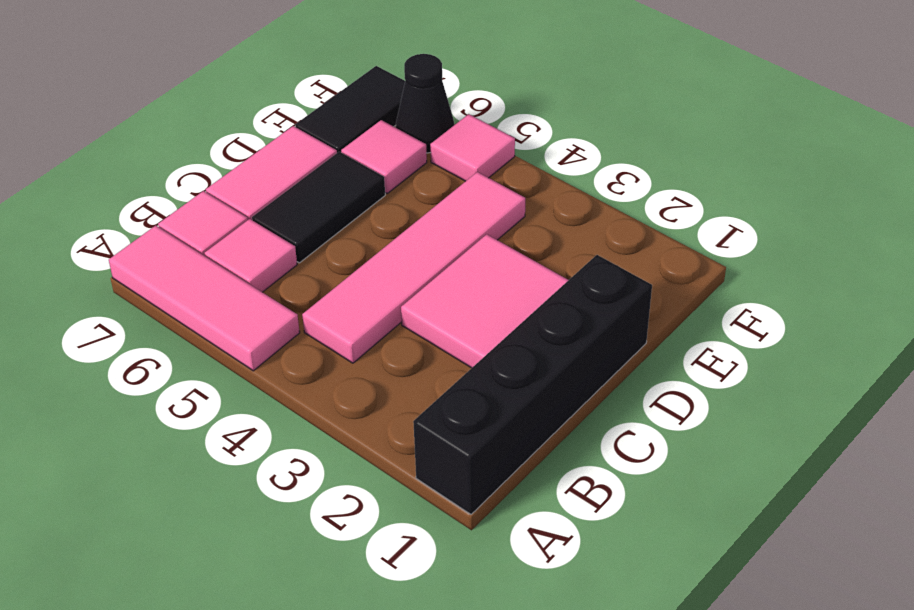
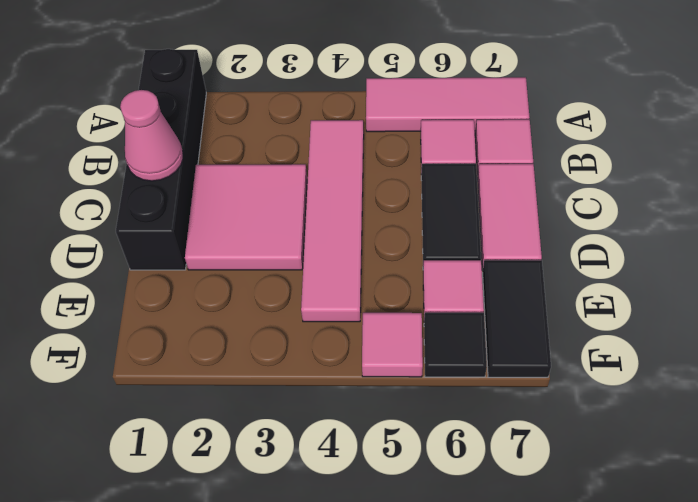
none -> pink 1x1 cone [120,90,183,181]
black 1x1 cone [396,54,454,153] -> black 1x1 tile [424,313,487,377]

